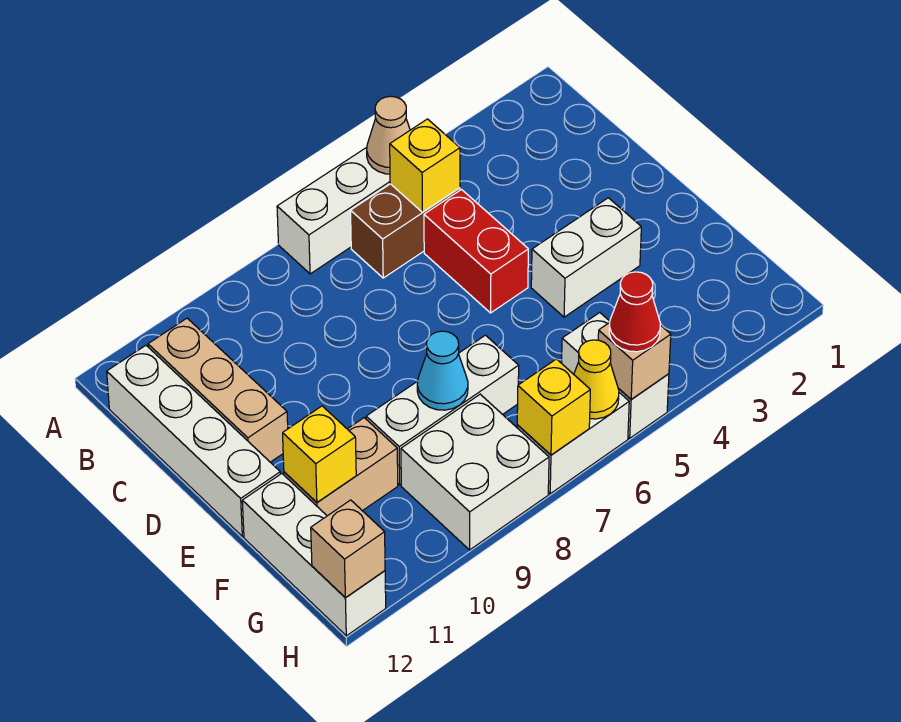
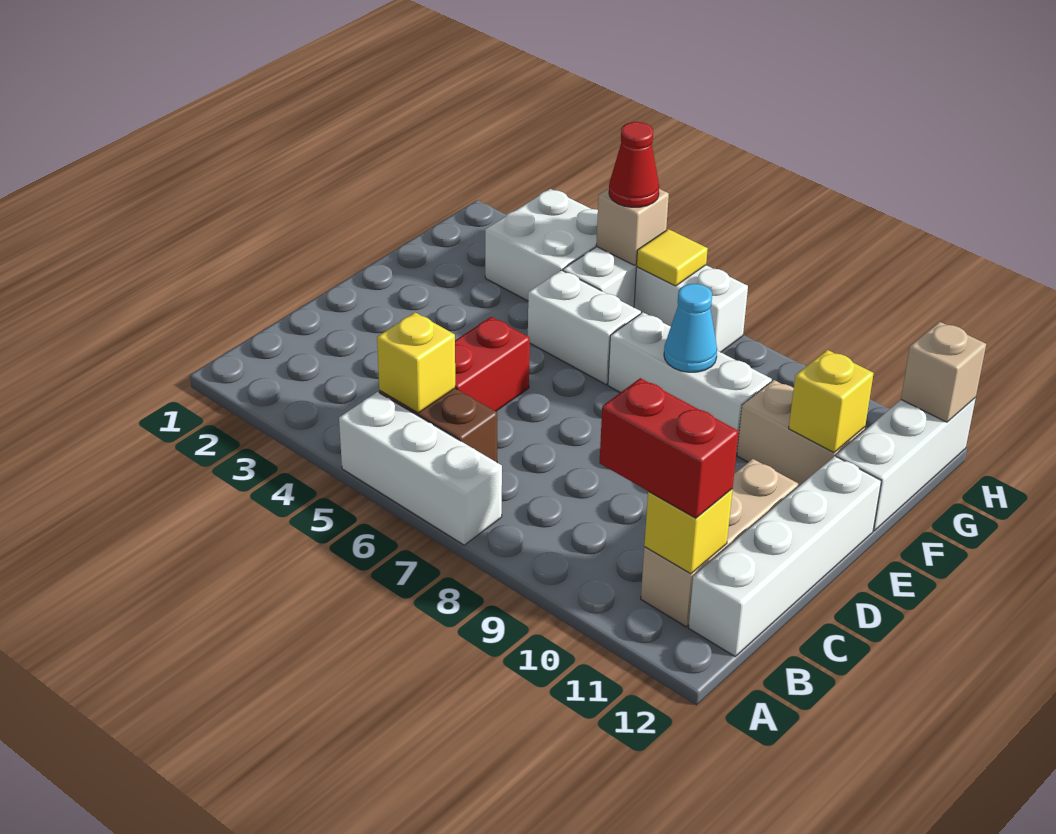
tan 1x1 cone [367,96,410,174] -> none
none -> red 1x2 brick [600,378,739,518]
white 1x2 brick [531,198,641,317] -> white 1x2 brick moved to [528,270,641,384]
white 2x2 brick [401,394,549,550] -> white 2x2 brick moved to [485,189,598,301]
yellow 1x1 cone [574,340,619,419] -> yellow 1x1 tile [637,229,708,286]
yellow 1x1 brick [517,359,590,455] -> yellow 1x1 brick moved to [644,489,733,574]

